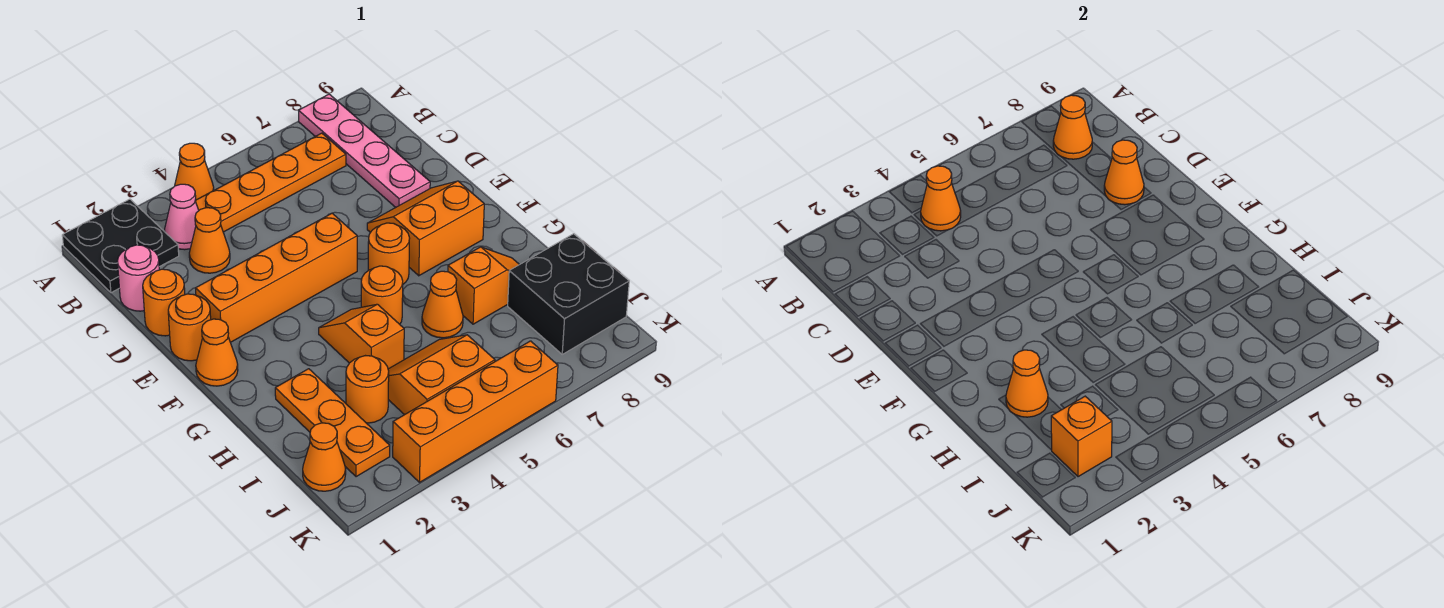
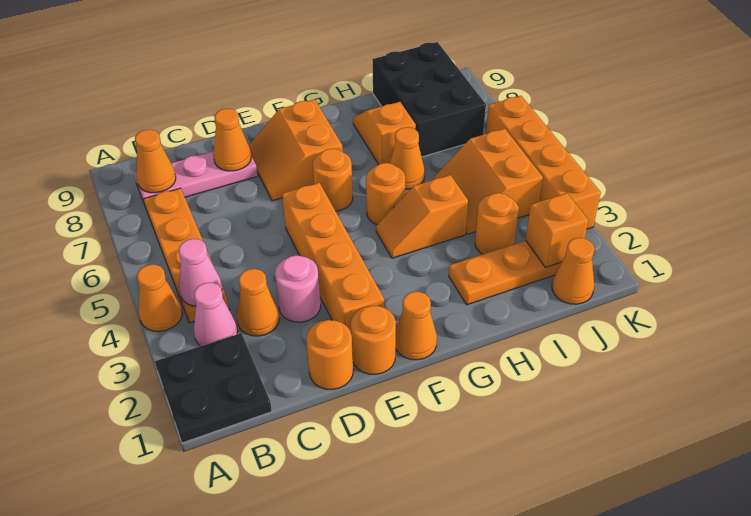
pink 1x4 plate [299,94,430,207] -> pink 1x3 plate [134,152,258,205]
orange 1x1 cone [921,166,961,231] -> pink 1x1 cone [179,239,222,306]
pink 1x1 round brick [117,245,159,311] -> pink 1x1 round brick moved to [275,255,321,322]
orange 1x1 cone [1006,350,1048,417] -> none
black 2x2 brick [508,234,629,354] -> black 2x3 brick [372,42,486,157]

